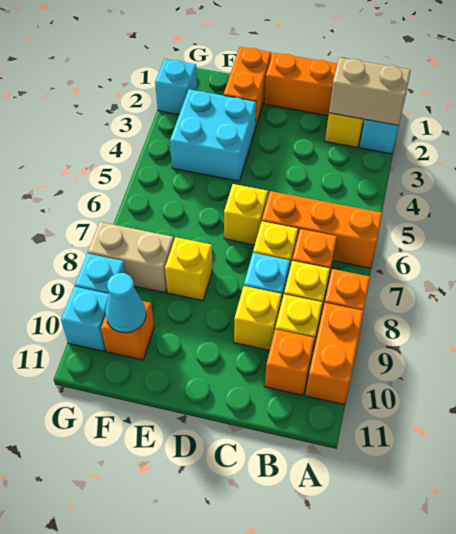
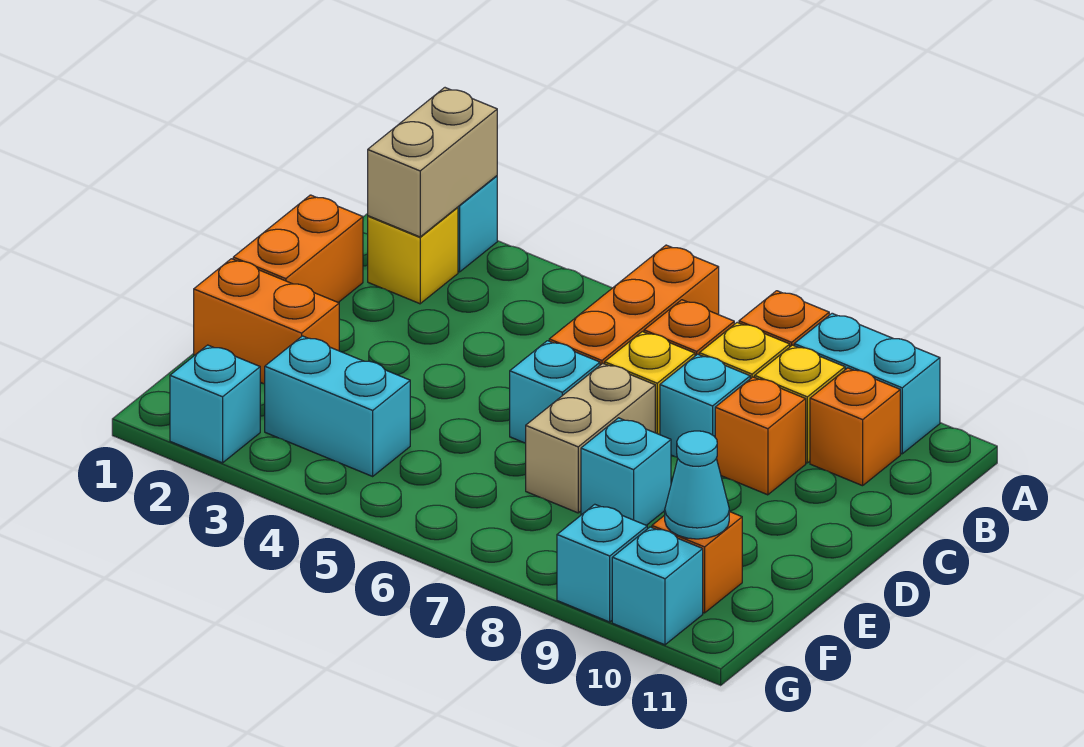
orange 1x2 brick [305,303,364,404] -> cyan 1x2 brick [794,313,940,454]
yellow 1x1 brick [234,286,282,350] -> orange 1x1 brick [715,377,806,495]
yellow 1x1 brick [224,184,268,245] -> cyan 1x1 brick [510,341,600,443]
cyan 2x2 brick [170,89,256,181] -> cyan 1x2 brick [265,336,410,476]
yellow 1x1 brick [165,237,213,301] -> cyan 1x1 brick [581,418,671,525]
tan 1x2 brick [88,222,174,293] -> tan 1x2 brick moved to [526,363,655,513]

